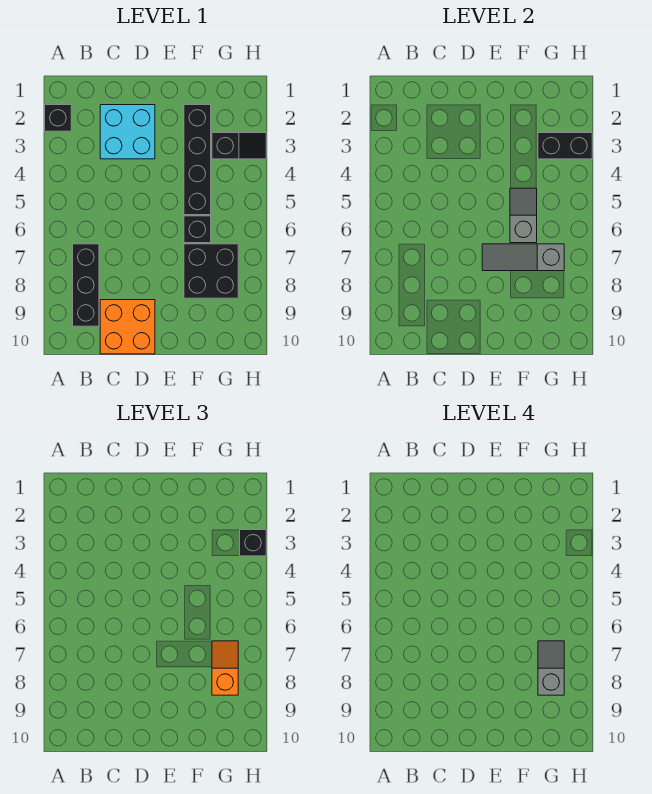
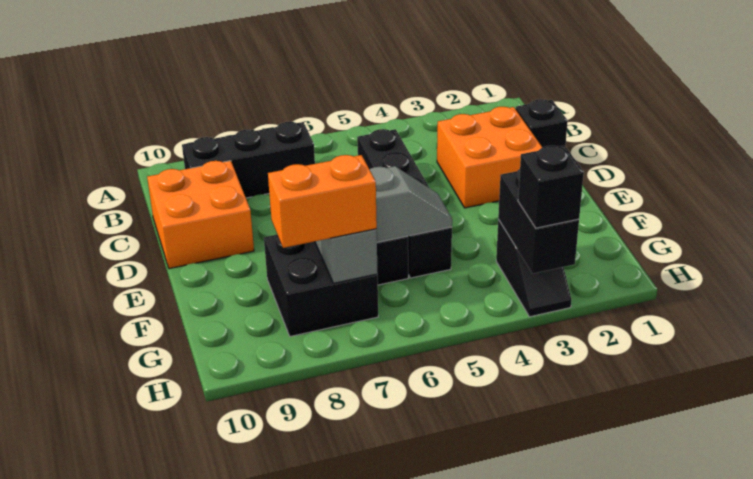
black 1x1 brick [45,105,71,131] -> black 1x1 brick moved to [516,99,568,147]
cyan 2x2 brick [100,105,155,159] -> orange 2x2 brick [437,107,542,208]
black 1x4 brick [184,105,211,215] -> black 1x4 brick turned to [357,129,452,278]
orange 1x2 slope [212,641,238,695] -> orange 1x2 brick [268,155,377,248]
grey 1x2 slope [538,641,564,695] -> none

